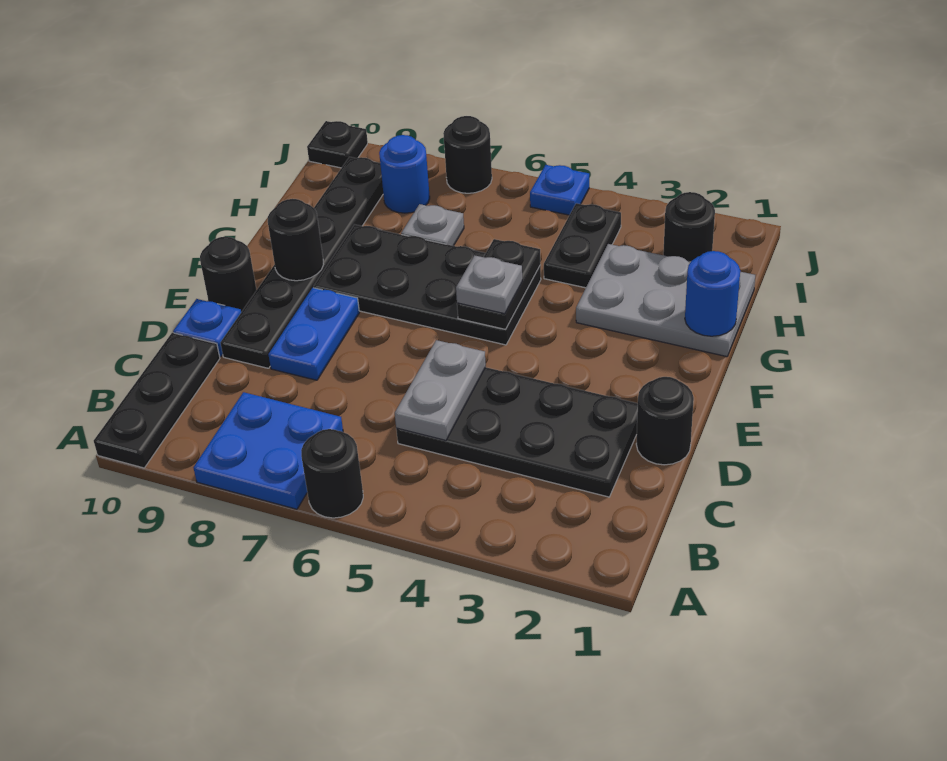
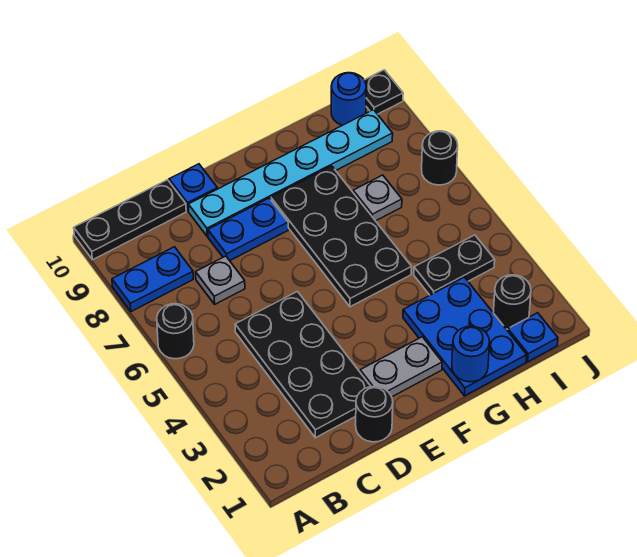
blue 2x2 plate [194,392,343,509] -> blue 1x2 plate [112,247,193,312]
grey 1x2 plate [395,340,486,440] -> grey 1x2 plate moved to [360,337,442,397]
black 1x6 plate [221,157,383,368] -> cyan 1x6 plate [188,110,393,236]
black 1x1 round brick [200,237,256,312] -> none
black 1x2 plate [457,239,540,329] -> none
grey 1x1 plate [456,255,522,314] -> grey 1x1 plate moved to [196,256,245,304]
black 1x1 round brick [268,199,323,281] -> none
grey 2x3 plate [576,244,755,357] -> blue 2x3 plate [403,277,527,396]
blue 1x1 round brick [379,135,430,213] -> blue 1x1 round brick moved to [331,73,366,125]
blue 1x1 plate [530,165,589,215] -> blue 1x1 plate moved to [508,313,558,362]

